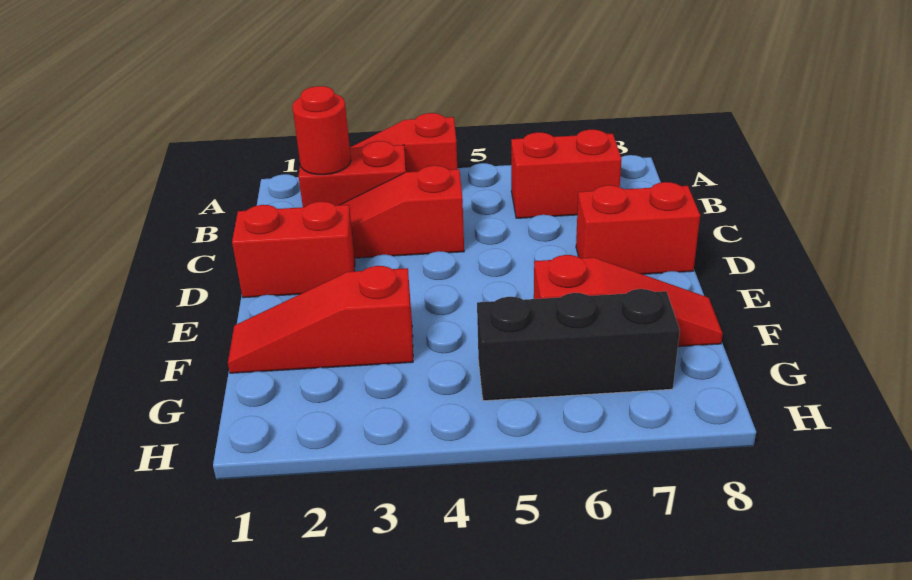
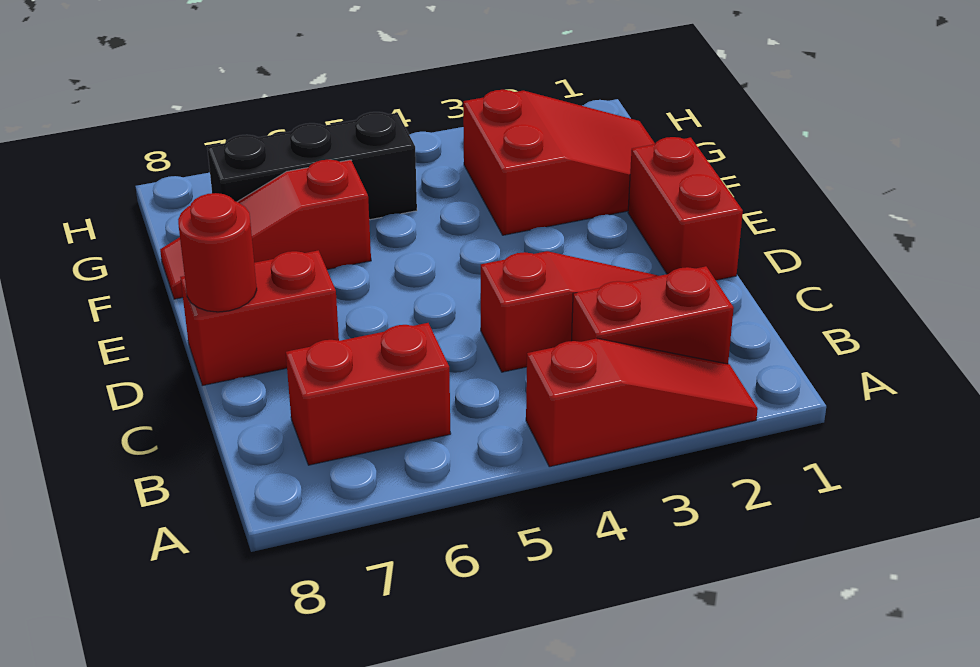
red 1x1 round brick [292,86,351,175] -> red 1x1 round brick moved to [178,193,257,312]
red 1x2 brick [232,202,355,298] -> red 1x2 brick turned to [628,137,743,280]
red 1x3 slope [228,266,413,373] -> red 2x3 slope [463,90,655,235]

